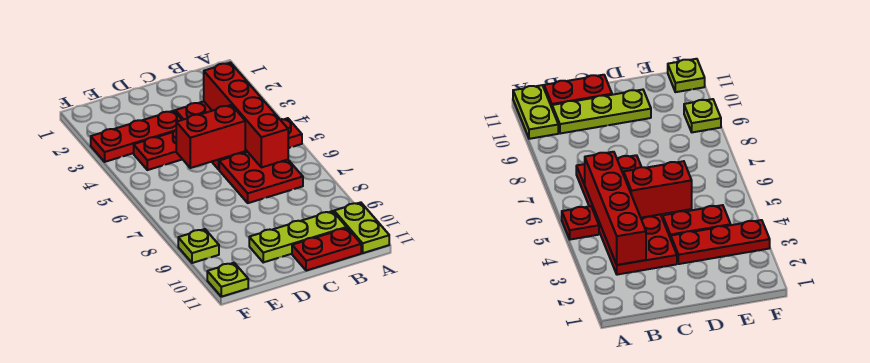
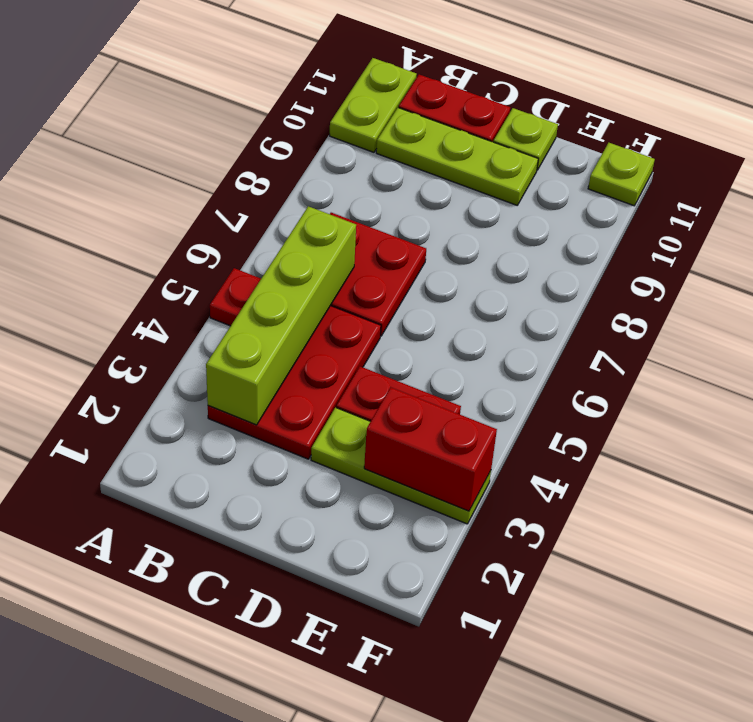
red 1x4 brick [204,63,288,167] -> lime 1x4 brick [206,206,356,425]
red 1x2 brick [176,105,245,168] -> red 1x2 brick moved to [364,387,497,511]
red 1x3 plate [91,111,182,162] -> lime 1x3 plate [311,408,491,524]
lime 1x1 plate [178,229,219,263] -> lime 1x1 plate moved to [493,108,558,170]

